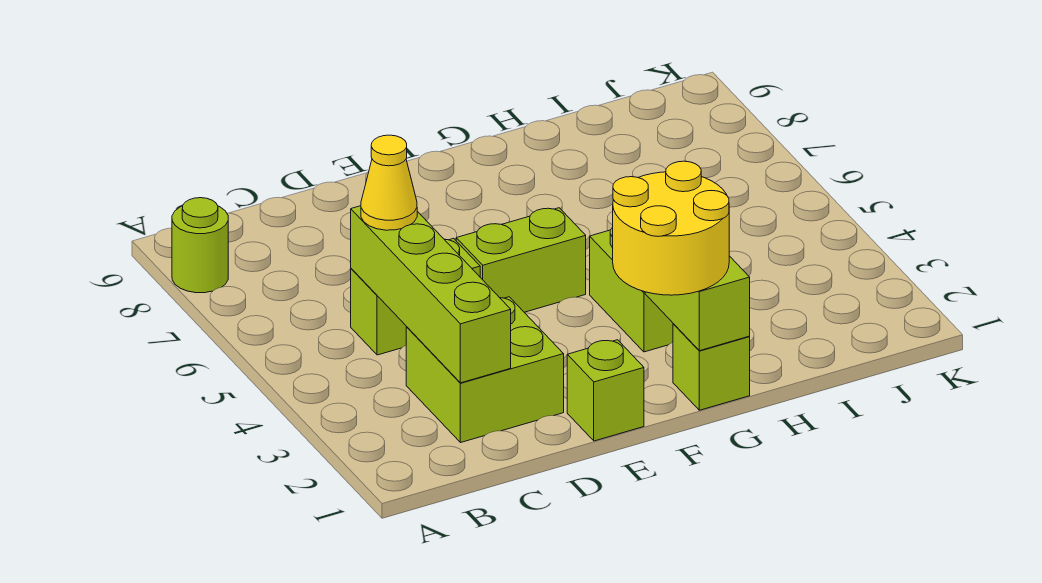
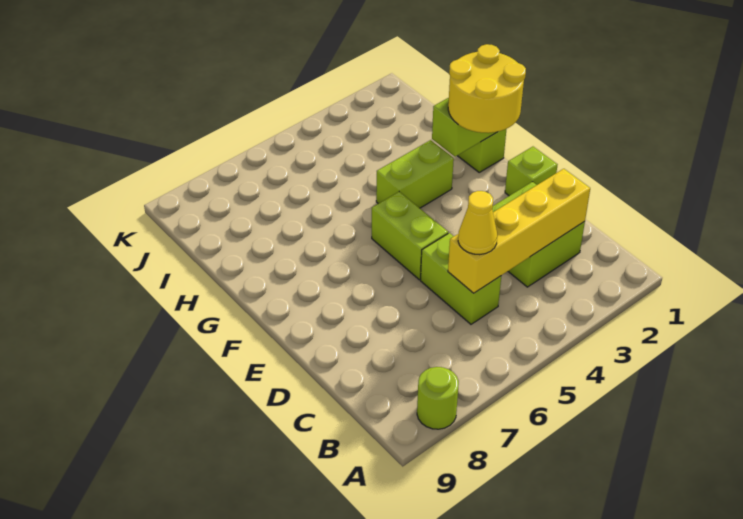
lime 1x4 brick [351,206,511,383] -> yellow 1x4 brick [448,169,590,293]

